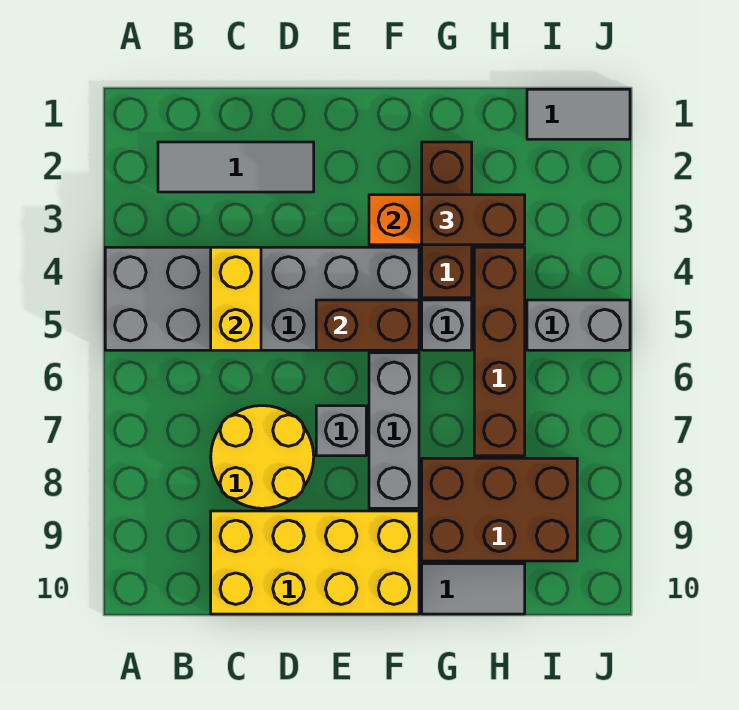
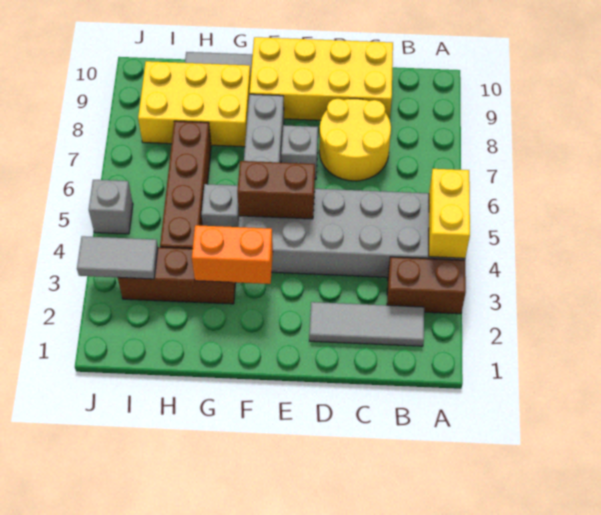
yellow 1x2 brick [211,247,261,350] -> yellow 1x2 brick moved to [429,169,470,258]
brown 1x3 brick [422,142,472,298] -> brown 1x3 brick turned to [118,247,236,304]
brown 1x2 brick [422,195,525,245] -> brown 1x2 brick moved to [387,257,466,314]
brown 2x3 brick [422,458,577,561] -> yellow 2x3 brick [138,61,251,147]
grey 1x2 tile [527,89,630,139] -> grey 1x2 tile moved to [77,236,158,279]
grey 1x2 brick [527,300,630,350] -> grey 1x1 brick [89,180,133,234]

